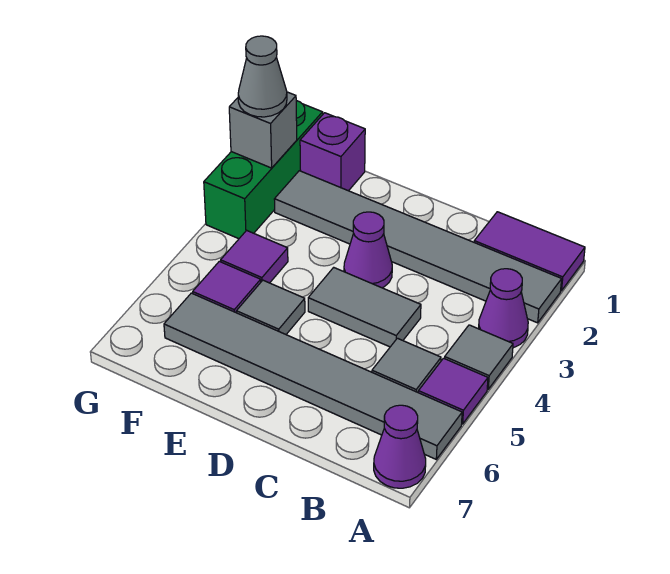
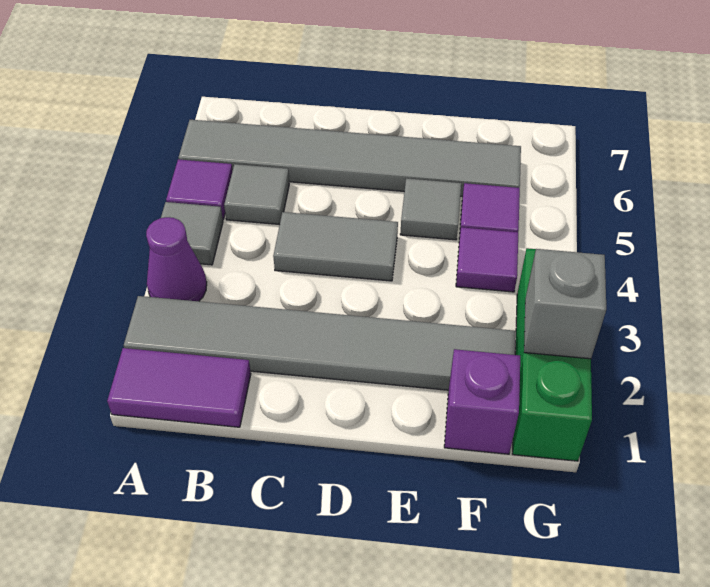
purple 1x1 cone [374,405,426,488] -> none
purple 1x1 cone [344,212,392,288] -> none
grey 1x1 cone [238,36,287,117] -> none

